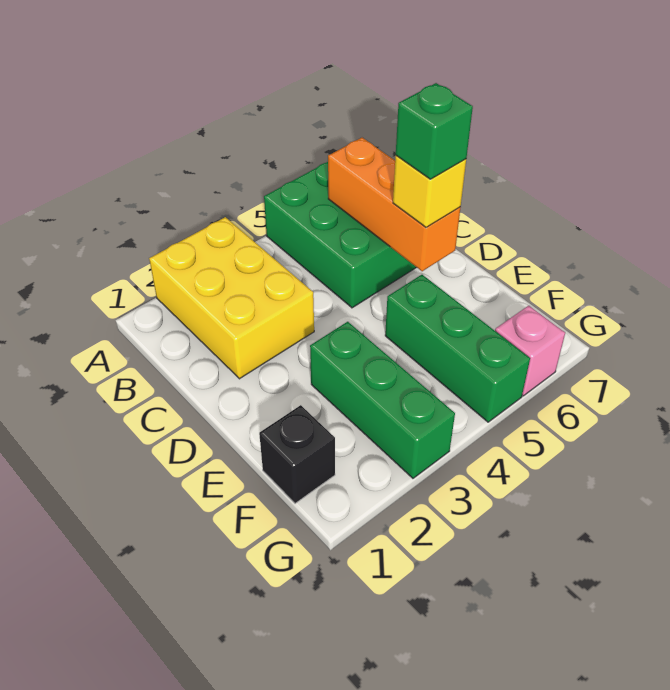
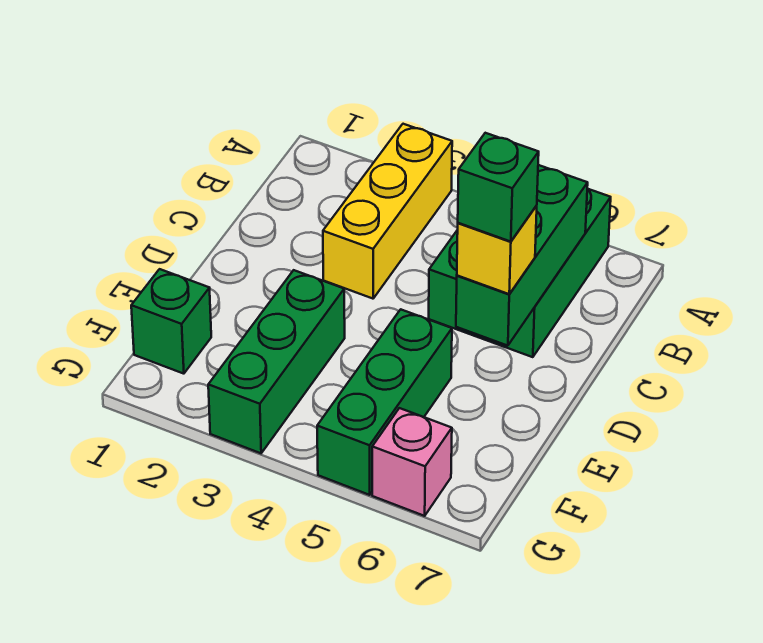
yellow 2x3 brick [149,217,314,379] -> yellow 1x3 brick [323,124,452,299]
orange 1x3 brick [328,138,461,271] -> green 1x3 brick [456,165,588,346]
black 1x1 brick [259,405,335,503] -> green 1x1 brick [131,269,211,374]

